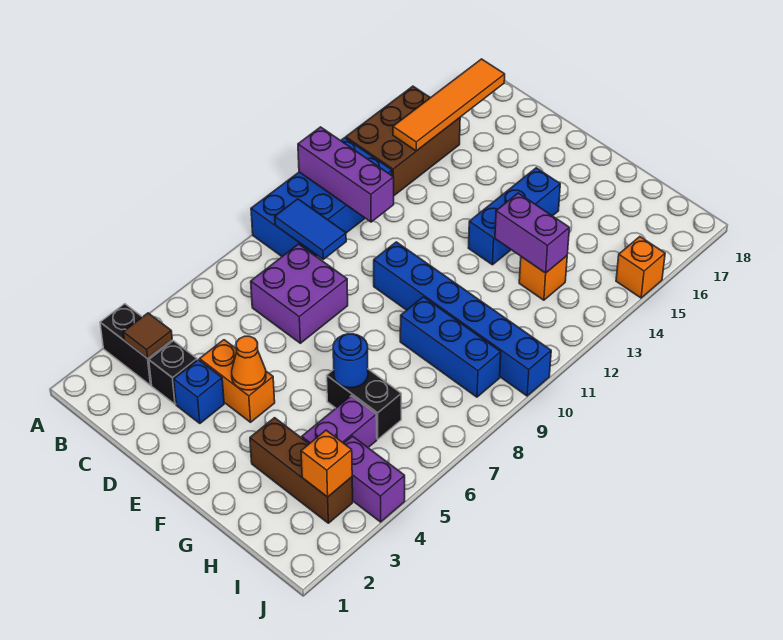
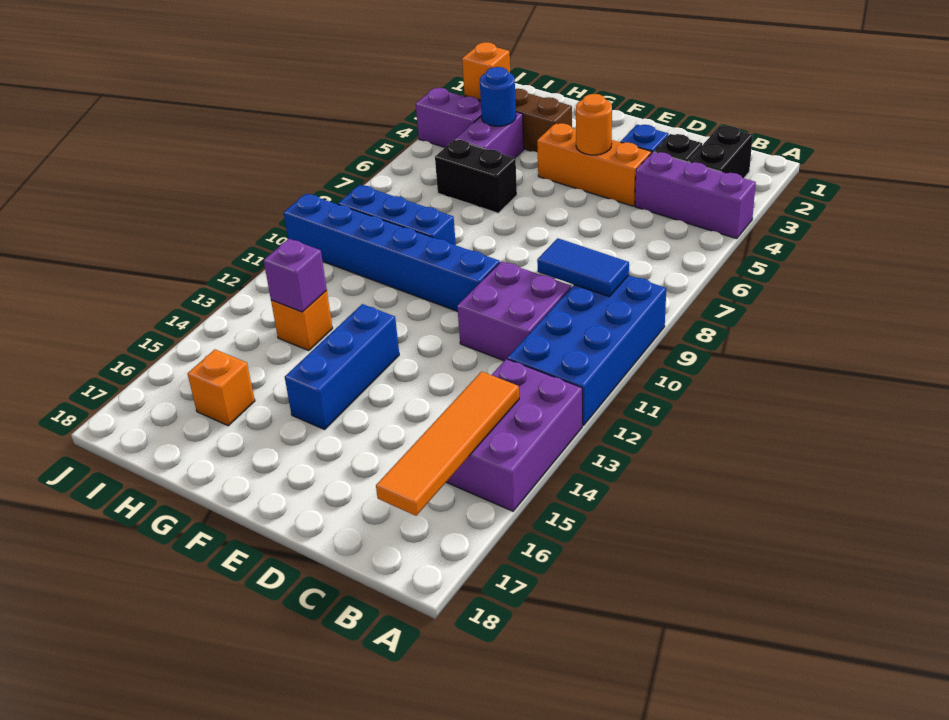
black 1x2 brick [100,304,172,385] -> black 1x2 brick turned to [688,126,753,178]
purple 1x3 brick [298,127,394,222] -> purple 1x3 brick moved to [635,152,756,239]
brown 2x3 brick [346,86,460,195] -> purple 2x3 brick [446,359,582,511]
brown 1x1 tile [123,313,172,358] -> none
purple 2x2 brick [251,244,348,343] -> purple 2x2 brick moved to [457,261,571,361]
orange 1x2 brick [200,340,275,422] -> orange 1x3 brick [537,123,651,206]
orange 1x1 cone [232,336,266,390] -> orange 1x1 round brick [576,94,612,155]
blue 1x1 round brick [333,334,368,388] -> blue 1x1 round brick moved to [480,67,516,126]
purple 1x2 brick [495,193,569,273] -> purple 1x1 brick [264,239,327,312]
orange 1x1 brick [616,237,665,298] -> orange 1x1 brick moved to [188,349,255,426]

